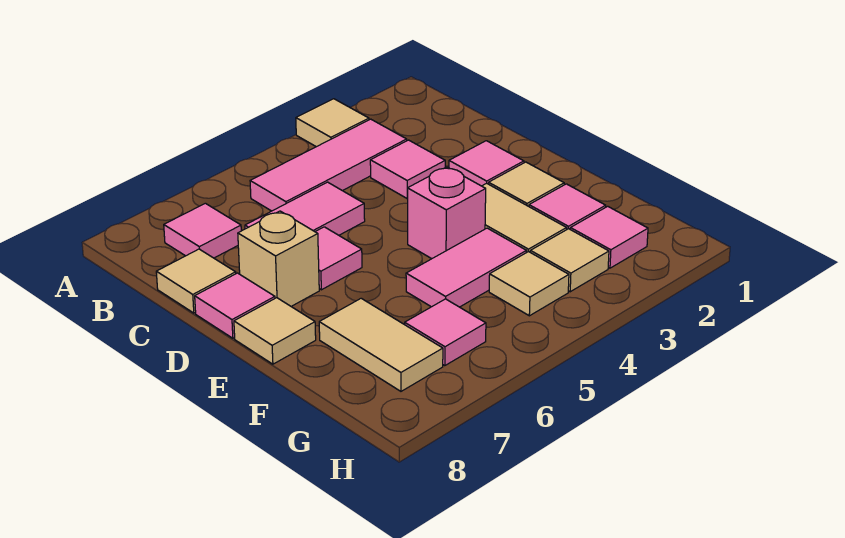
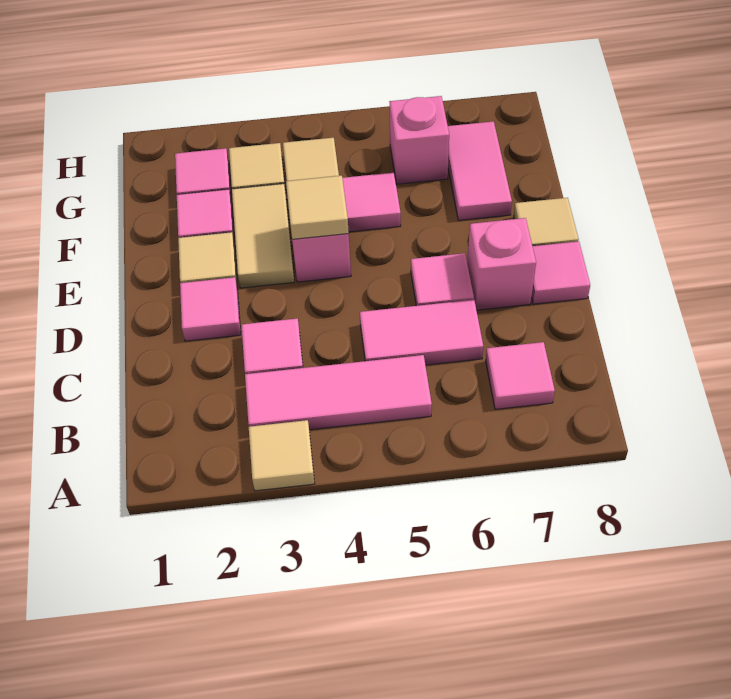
tan 1x1 tile [156,249,236,313] -> tan 1x1 tile moved to [286,176,349,239]
tan 1x1 brick [238,211,319,307] -> pink 1x1 brick [467,218,536,310]
tan 1x2 tile [319,298,443,391] -> pink 1x2 tile [448,121,512,220]
pink 1x1 tile [405,299,486,366] -> pink 1x1 brick [390,96,449,184]

